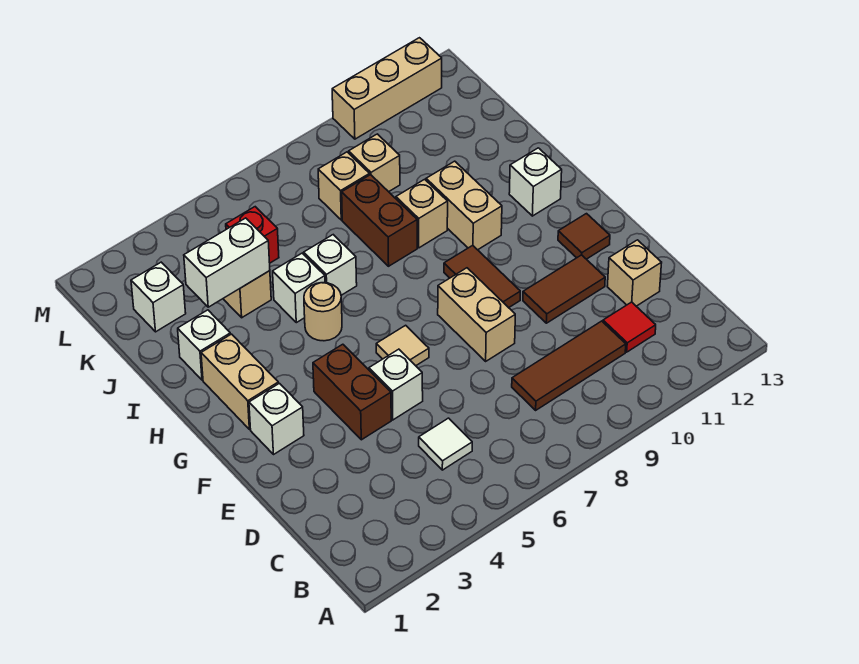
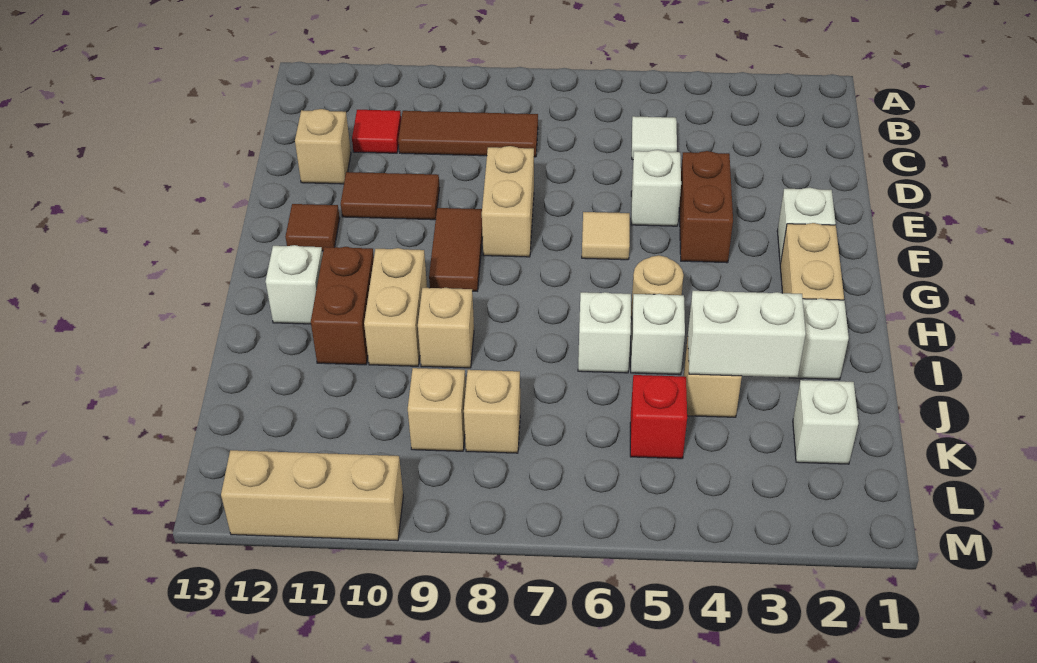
brown 1x2 brick [342,175,417,266] -> brown 1x2 brick moved to [311,247,374,365]

